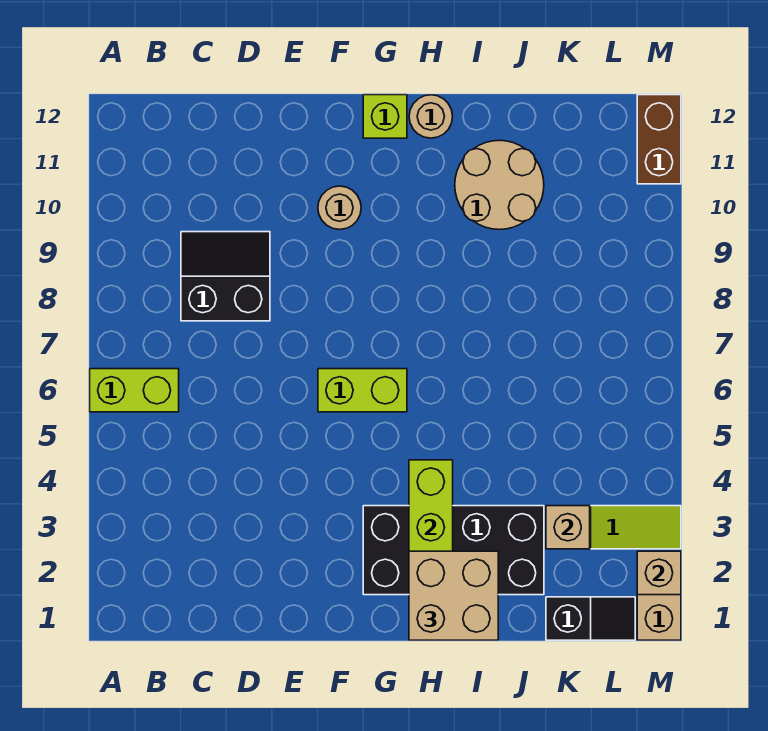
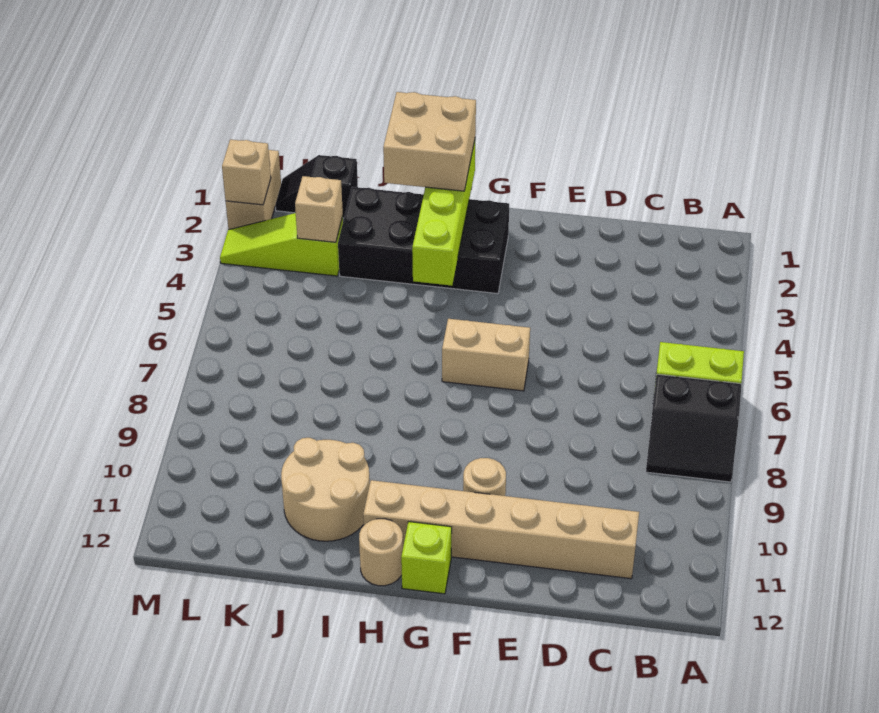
black 2x2 slope [181,232,270,321] -> black 2x2 slope moved to [646,374,741,482]
none -> tan 1x6 brick [363,480,639,579]
lime 1x2 brick [318,369,407,412] -> tan 1x2 brick [442,319,530,391]
brown 1x2 brick [637,95,681,184] -> none

